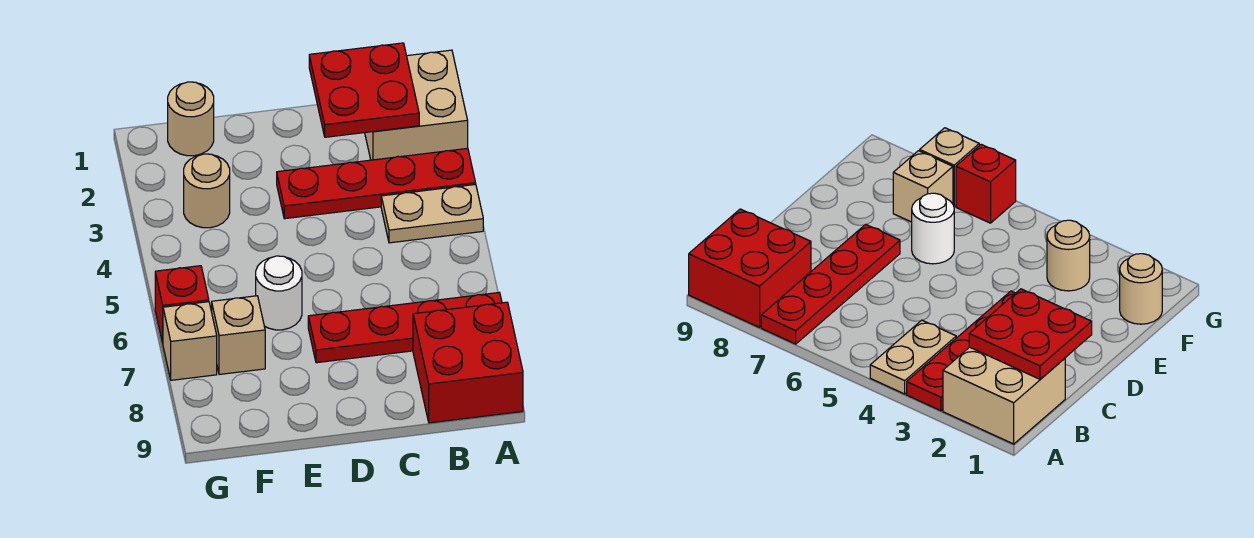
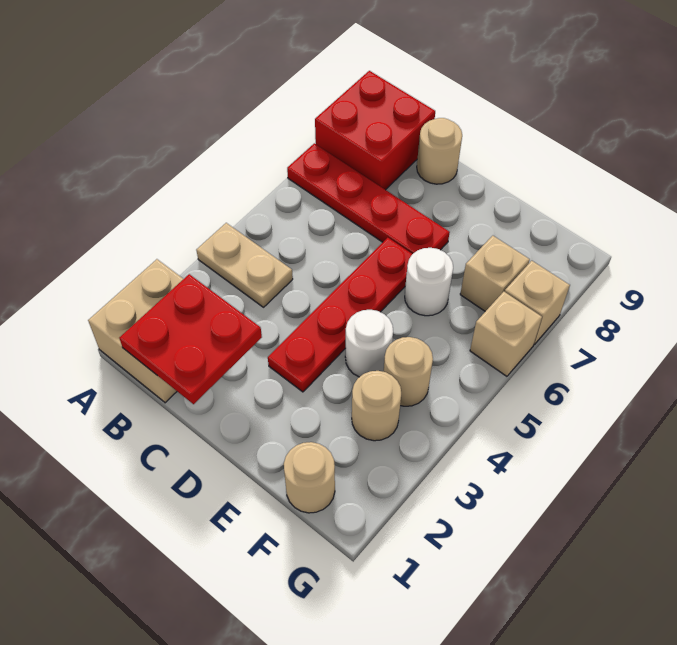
red 1x4 plate [277,148,476,219] -> red 1x4 plate turned to [268,238,412,392]
none -> tan 1x1 round brick [417,118,462,184]
none -> white 1x1 round brick [345,310,393,377]
none -> tan 1x1 round brick [384,337,433,406]
red 1x1 brick [155,266,209,343] -> tan 1x1 brick [470,292,542,376]

